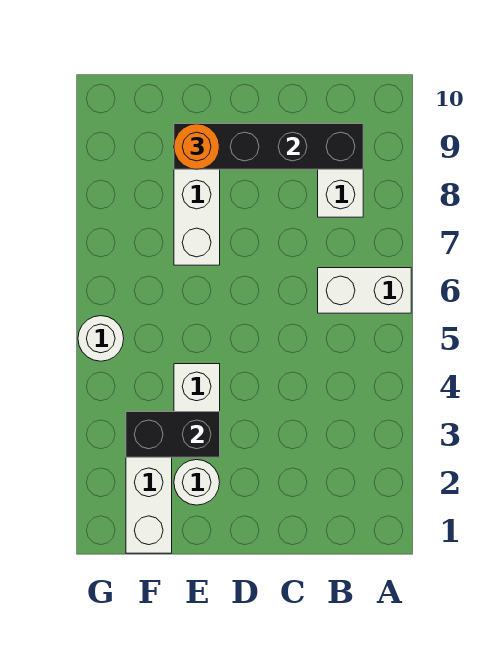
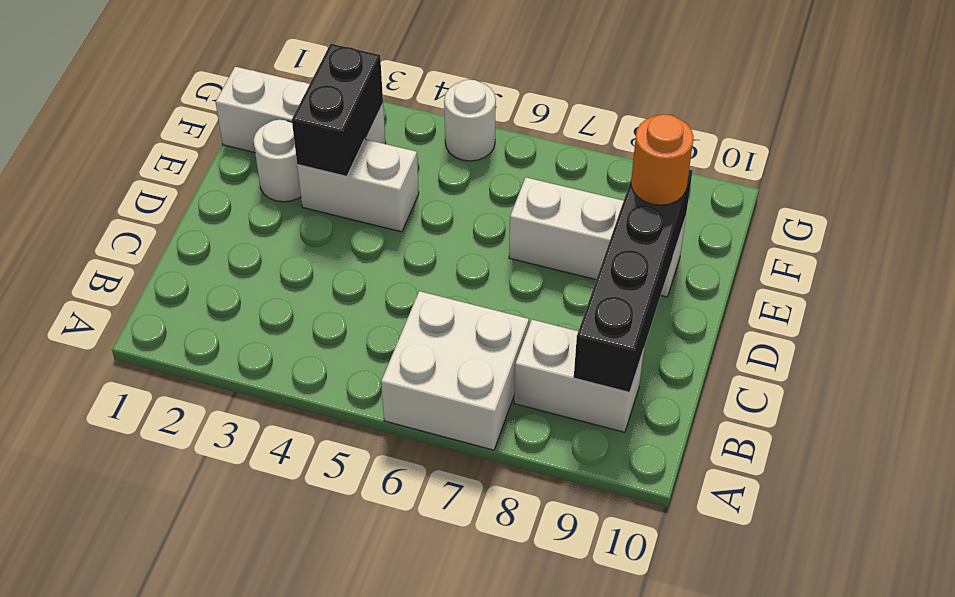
white 1x2 brick [318,268,411,313] -> white 2x2 brick [381,291,529,450]

